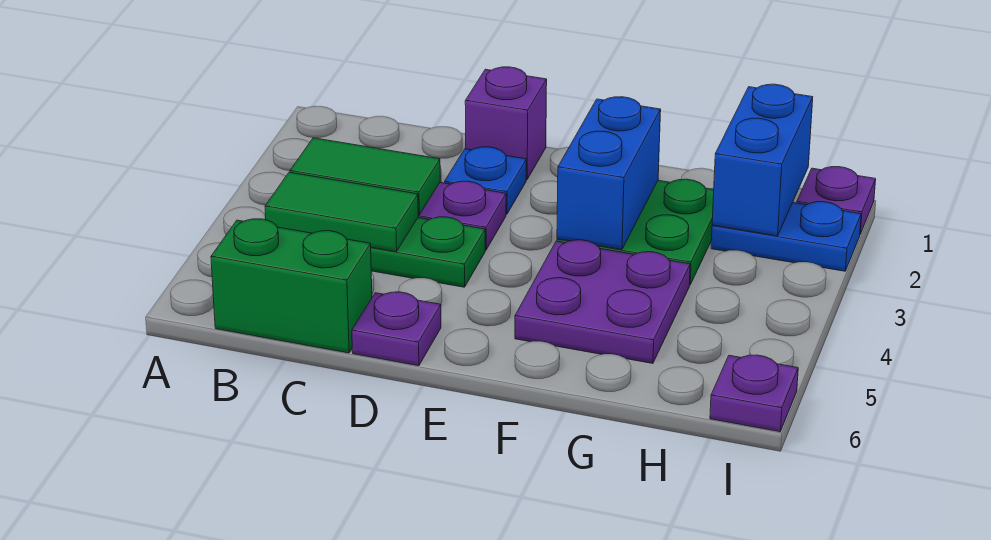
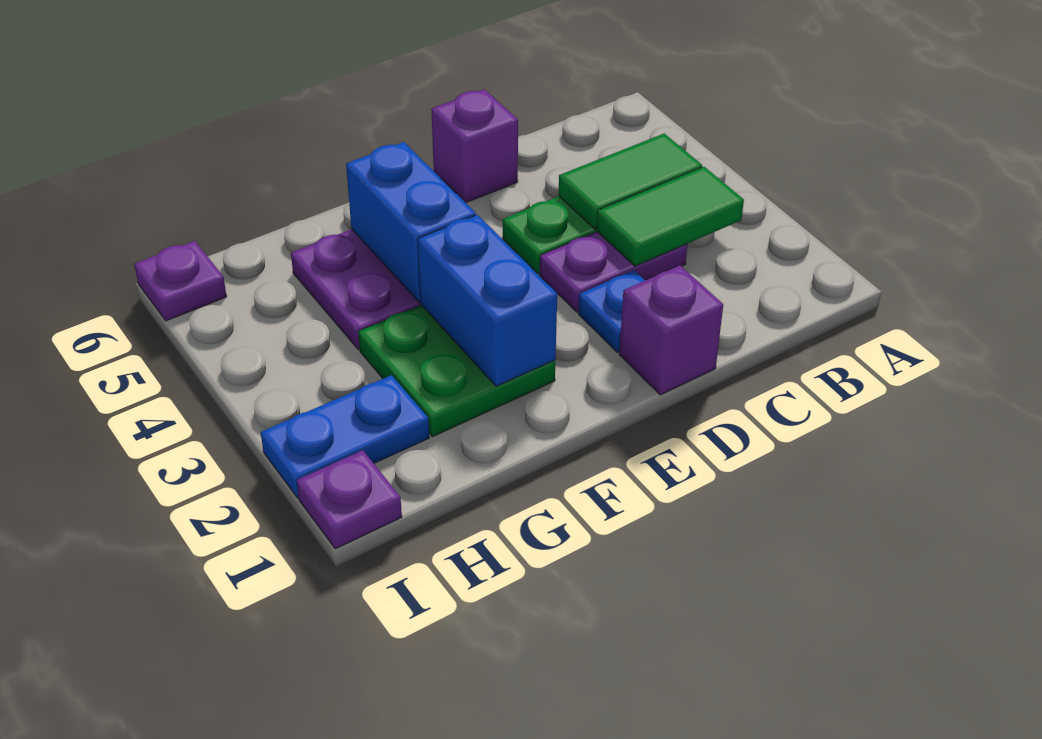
green 1x2 brick [211,219,372,353] -> none
purple 1x1 plate [352,292,441,366] -> purple 1x1 brick [431,89,518,203]
blue 1x2 brick [712,84,813,236] -> blue 1x2 brick moved to [346,142,476,302]

